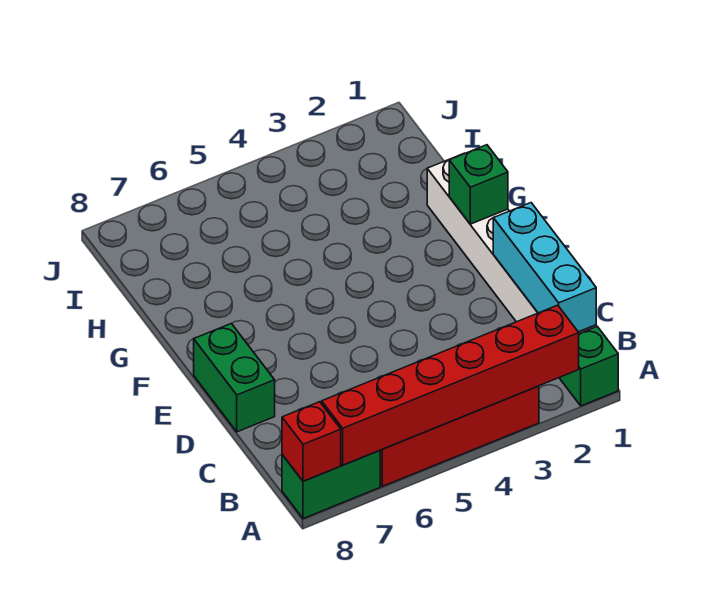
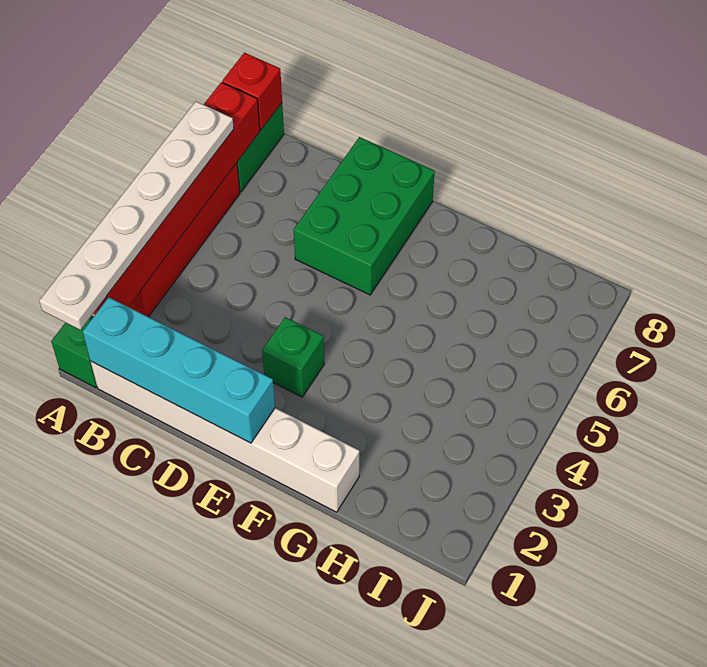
none -> white 1x6 plate [39,102,234,330]
cyan 1x3 brick [493,203,596,332] -> cyan 1x4 brick [83,297,275,443]
green 1x2 brick [194,323,275,432] -> green 2x3 brick [294,137,435,295]
green 1x1 brick [449,145,508,224] -> green 1x1 brick moved to [262,317,324,397]

